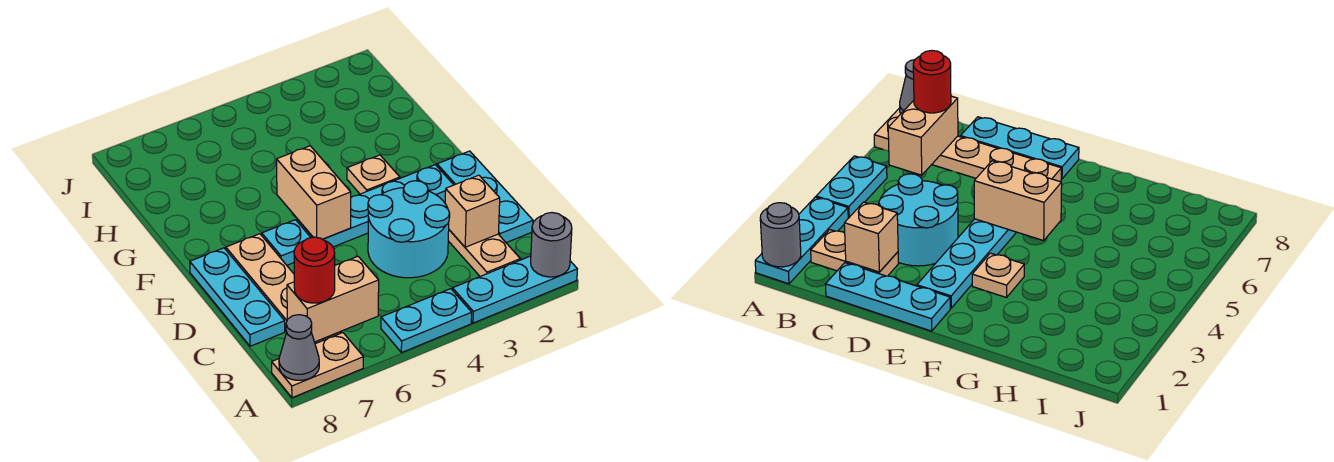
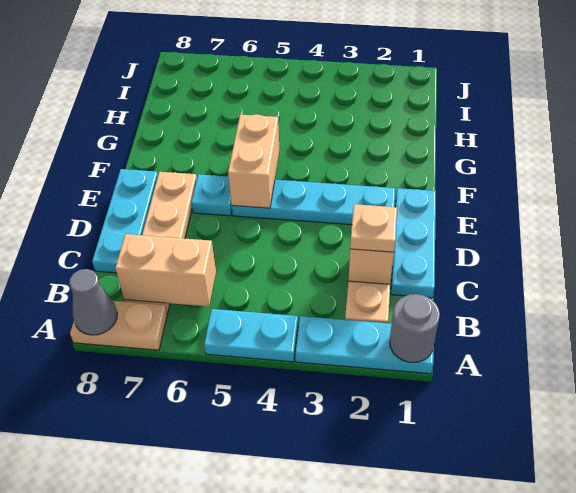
red 1x1 round brick [294,237,335,303] -> none
cyan 2x2 round brick [368,181,450,278] -> none
tan 1x1 plate [347,155,400,194] -> tan 1x1 plate moved to [350,204,397,252]

